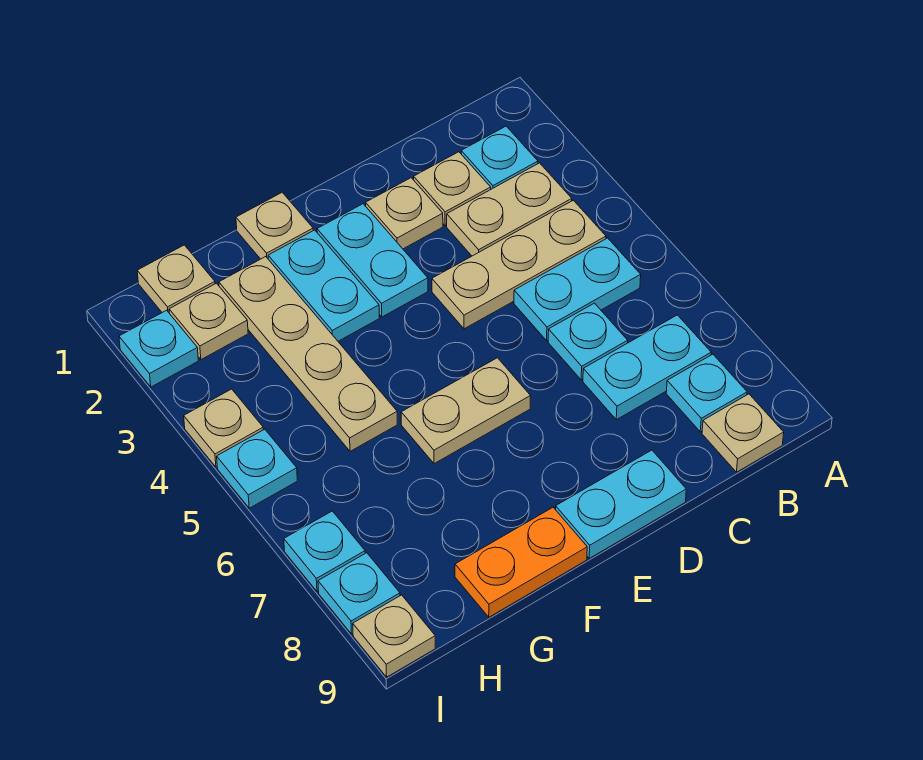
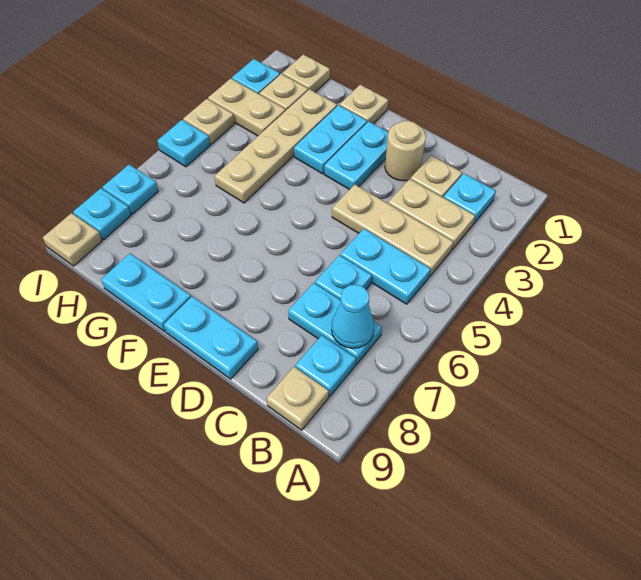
none -> cyan 1x1 cone [332,285,374,348]
tan 1x1 plate [366,178,443,249] -> tan 1x1 round brick [385,121,426,181]
tan 1x2 plate [401,358,531,464] -> tan 1x2 plate moved to [208,78,286,136]
orange 1x2 plate [455,508,587,617] -> cyan 1x2 plate [101,253,191,331]

